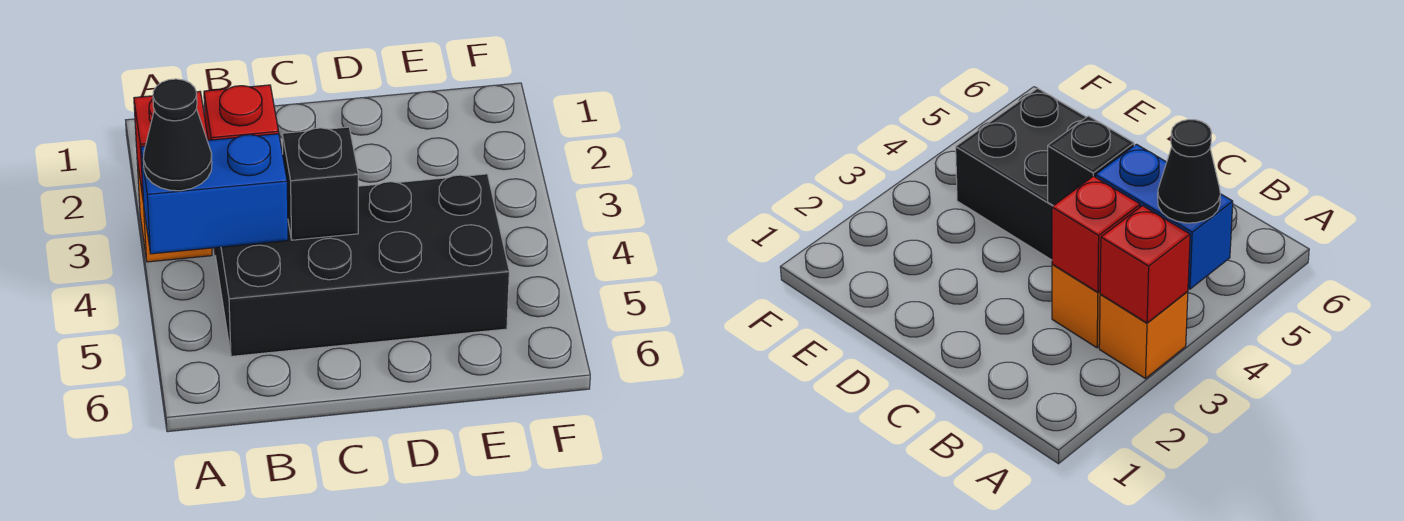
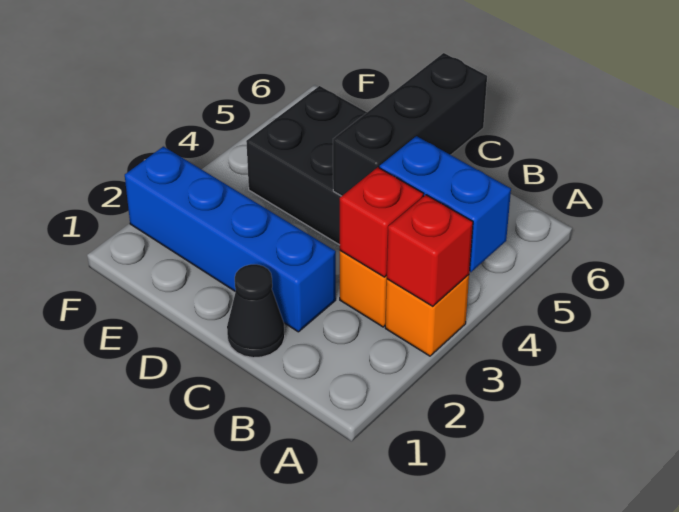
black 1x1 cone [143,79,212,191] -> black 1x1 cone moved to [227,264,285,358]
none -> blue 1x4 brick [125,147,336,332]
black 1x1 brick [282,127,358,240] -> black 1x3 brick [333,53,487,196]

